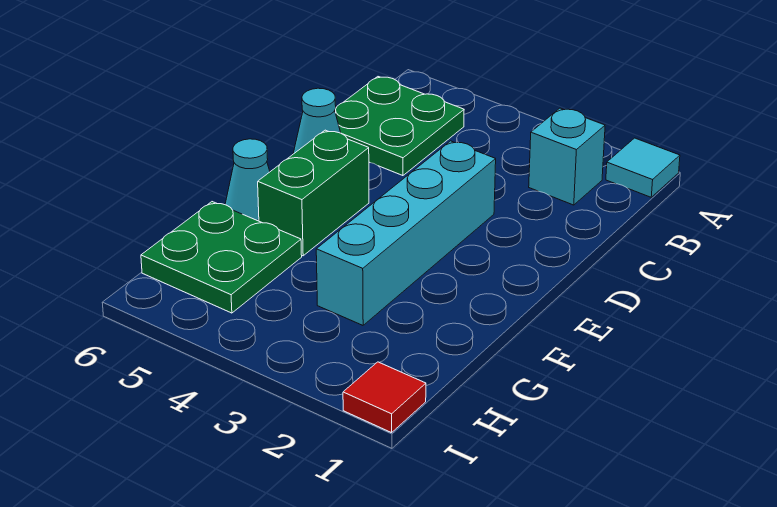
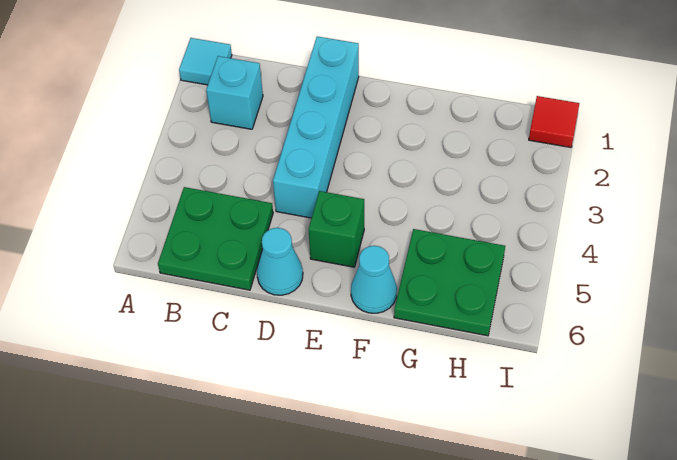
cyan 1x4 brick [316,141,496,325] -> cyan 1x4 brick turned to [273,36,359,218]
green 1x2 brick [258,130,369,256] -> green 1x1 brick [309,191,364,267]

